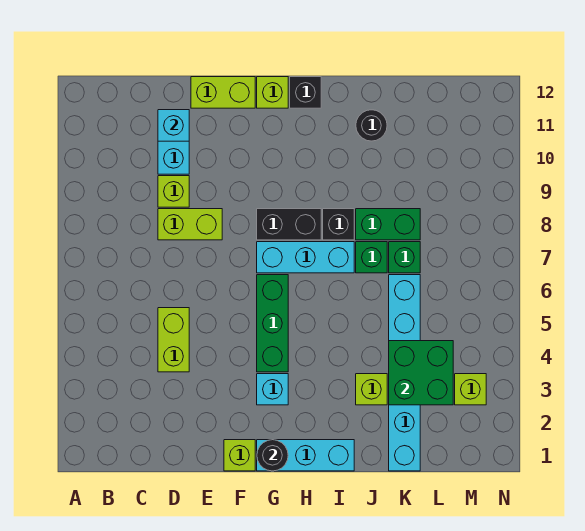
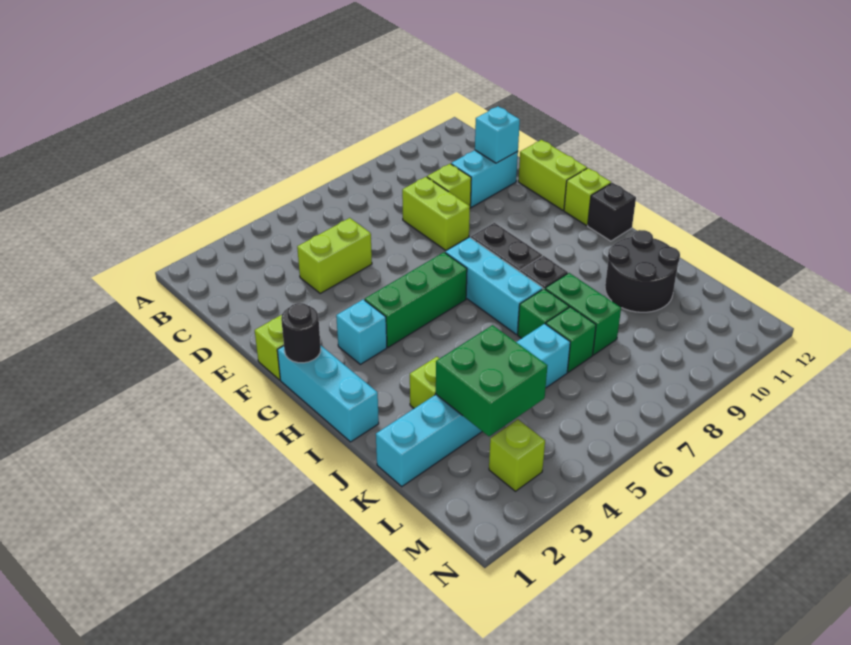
black 1x1 round brick [356,110,387,141] -> black 2x2 round brick [605,230,680,312]

